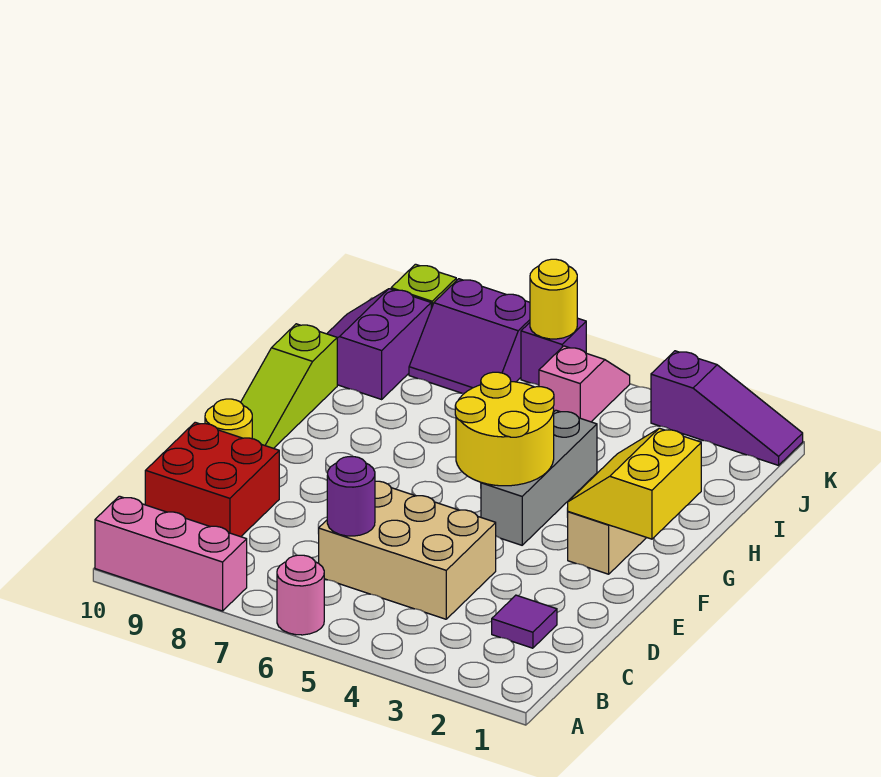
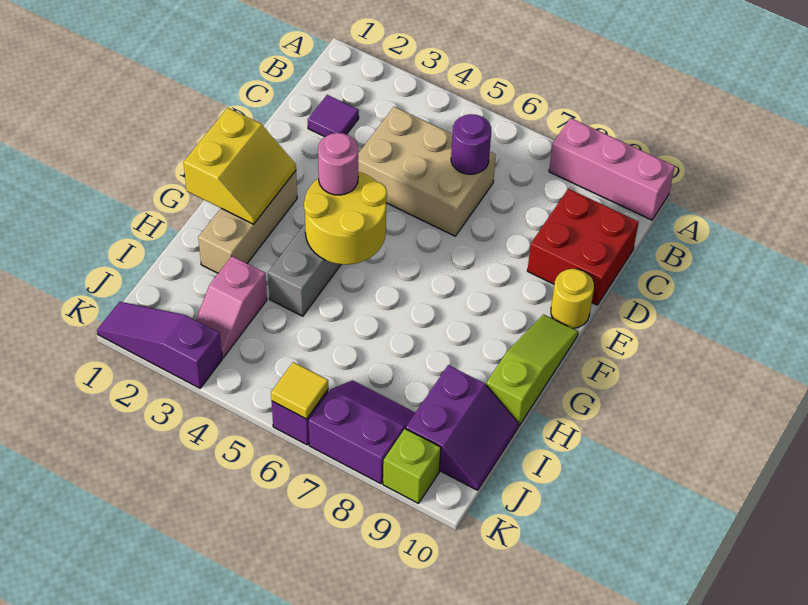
pink 1x1 round brick [277,555,324,635] -> pink 1x1 round brick moved to [318,133,358,195]
pink 1x2 slope [539,346,630,422] -> pink 1x2 slope moved to [196,256,267,358]
yellow 1x1 round brick [530,259,577,339] -> yellow 1x1 tile [271,362,328,419]

